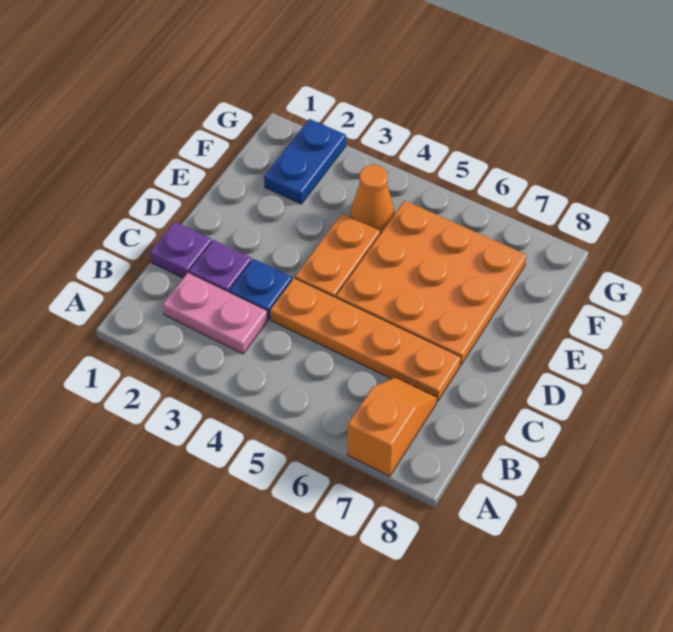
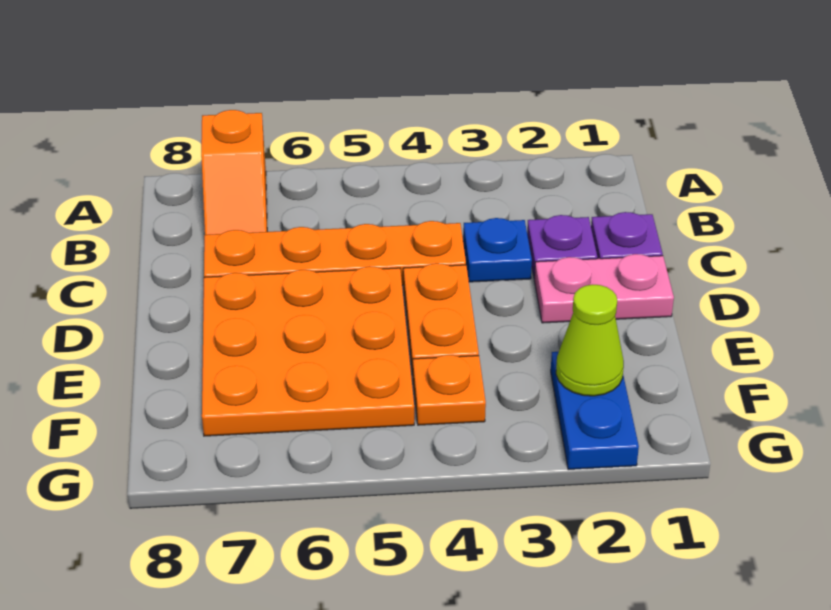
pink 1x2 plate [163,273,268,354] -> pink 1x2 plate moved to [534,254,674,323]
none -> lime 1x1 cone [556,285,624,396]
orange 1x1 cone [351,165,394,233] -> orange 1x1 plate [413,355,486,425]

